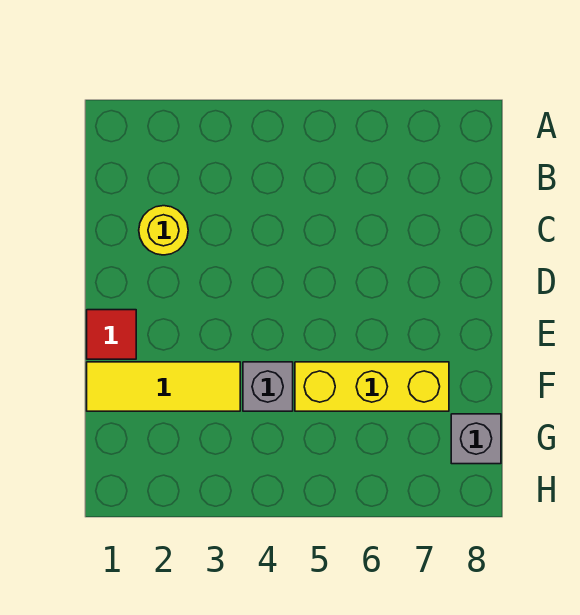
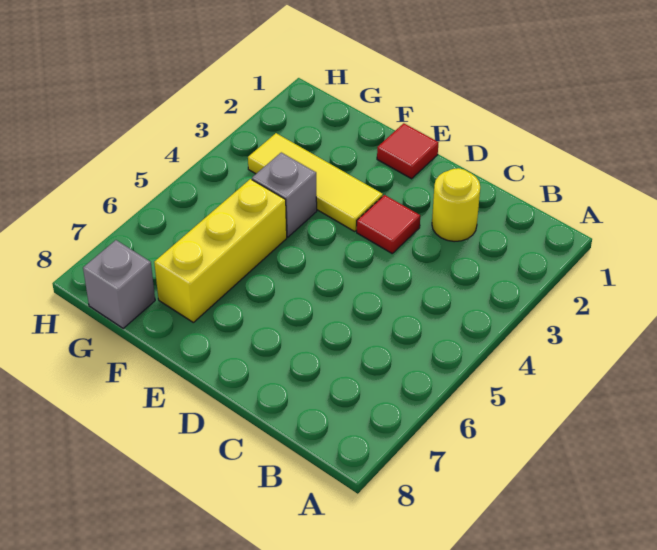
none -> red 1x1 tile [357,195,420,253]
yellow 1x3 tile [87,362,240,411] -> yellow 1x3 tile turned to [248,133,383,231]

